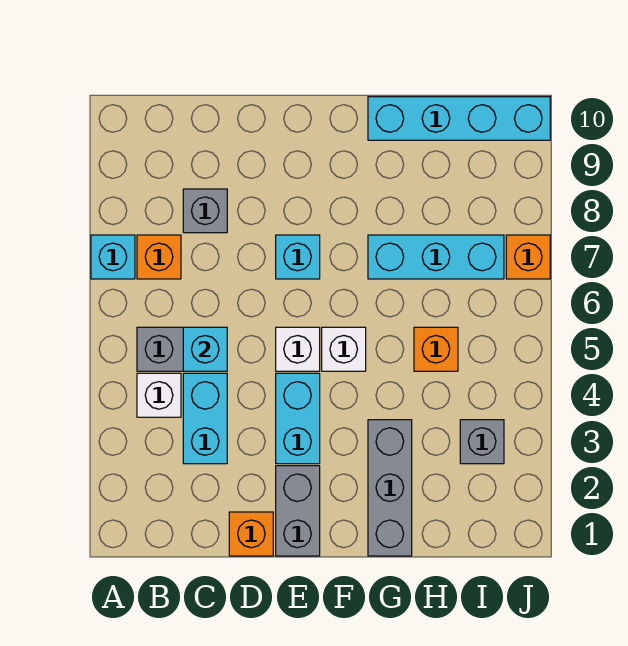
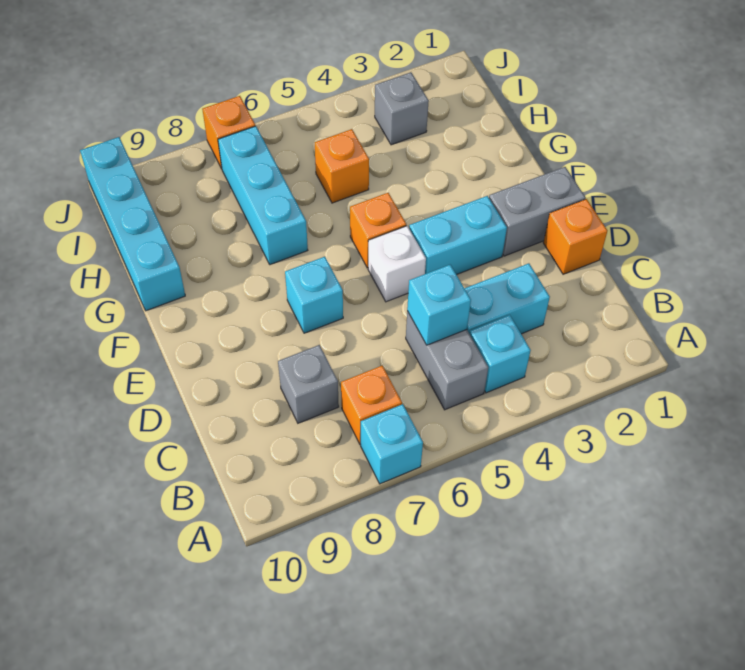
white 1x1 brick [137,373,181,417] -> cyan 1x1 brick [470,315,531,393]
white 1x1 brick [322,327,366,371] -> orange 1x1 brick [350,193,406,268]
grey 1x3 brick [368,420,412,556] -> none

